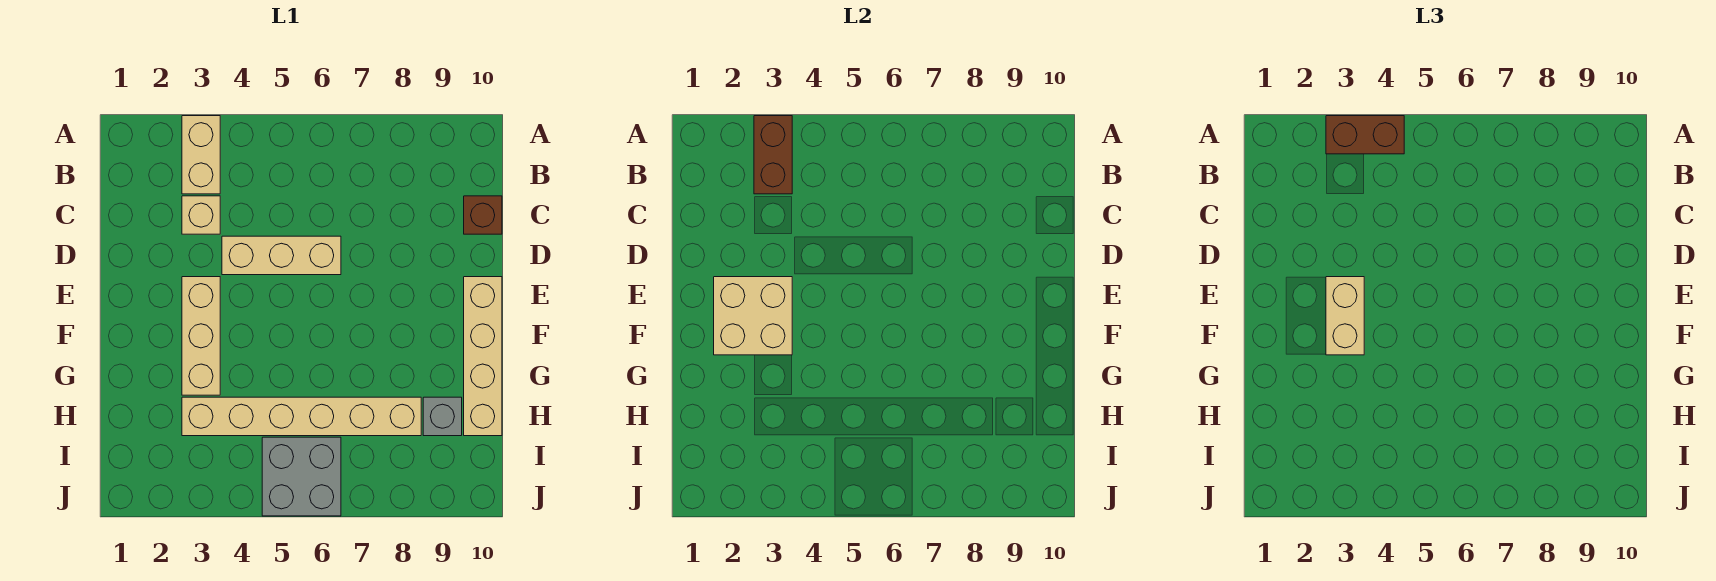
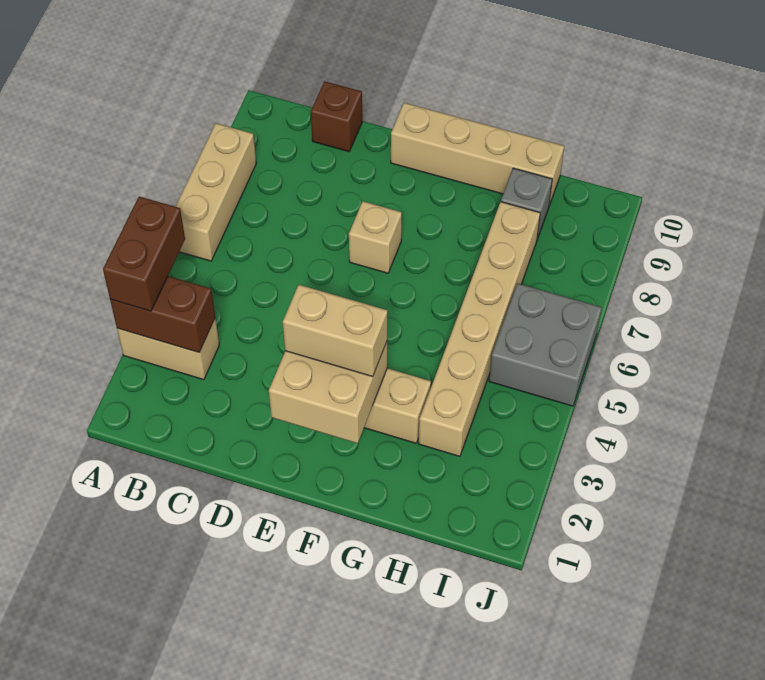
tan 1x1 brick [182,196,220,234] -> tan 1x1 brick moved to [349,201,402,273]
tan 1x3 brick [222,236,341,275] -> tan 1x3 brick moved to [175,123,256,261]

